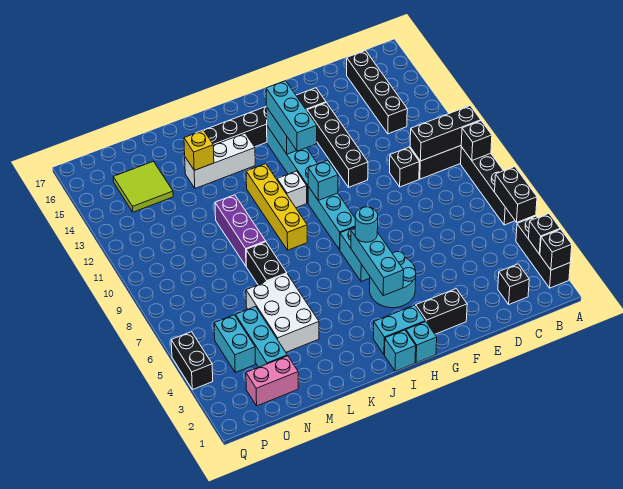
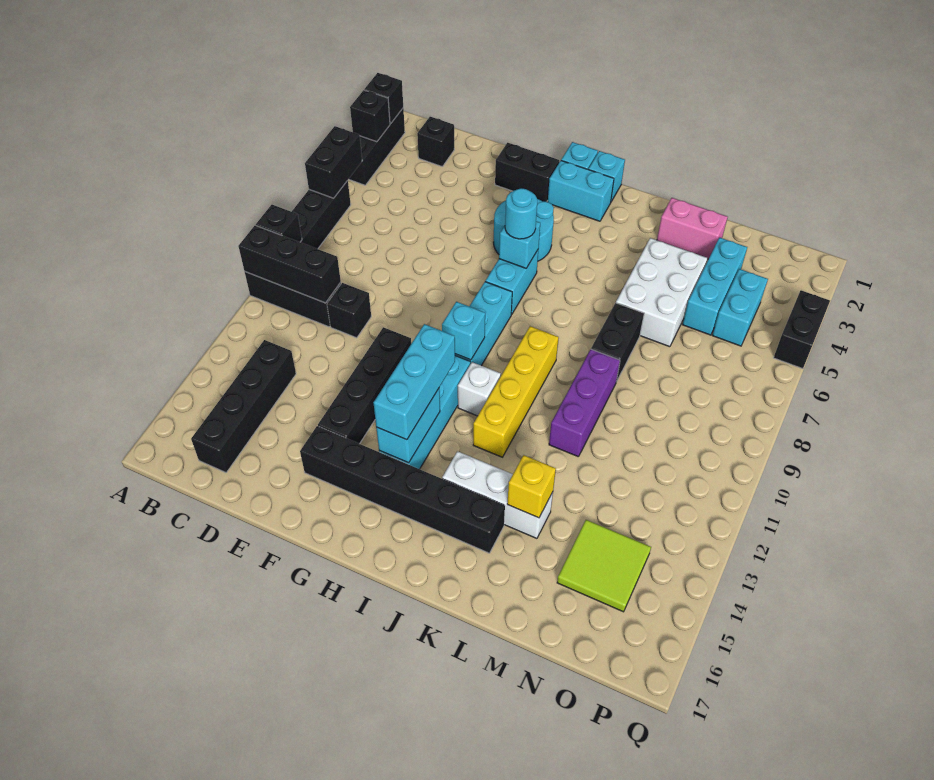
cyan 1x3 brick [351,229,404,296] -> cyan 1x1 brick [499,221,540,268]
pink 1x2 brick [246,356,298,406] -> pink 1x2 brick moved to [657,198,728,259]

